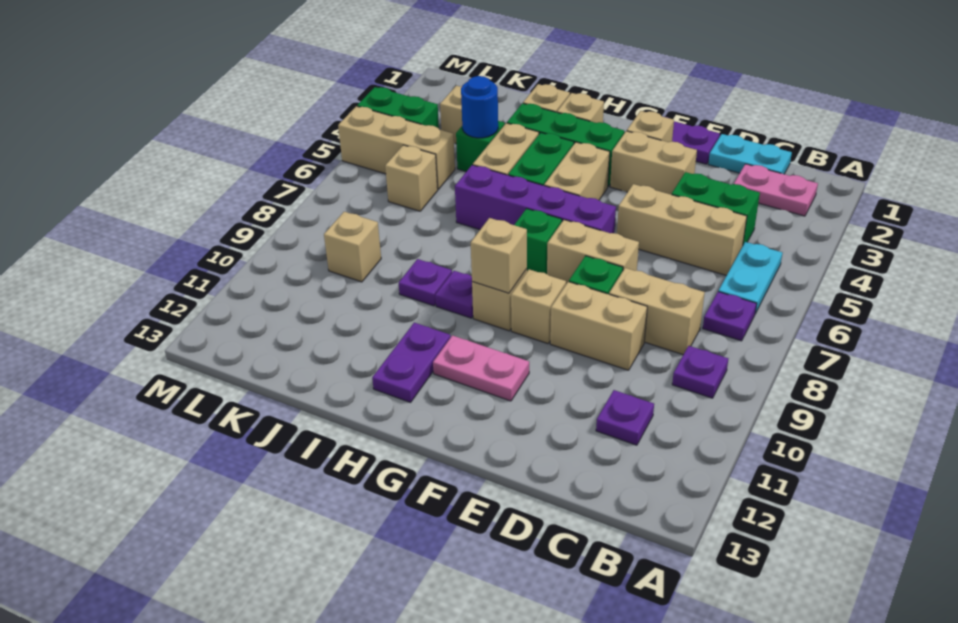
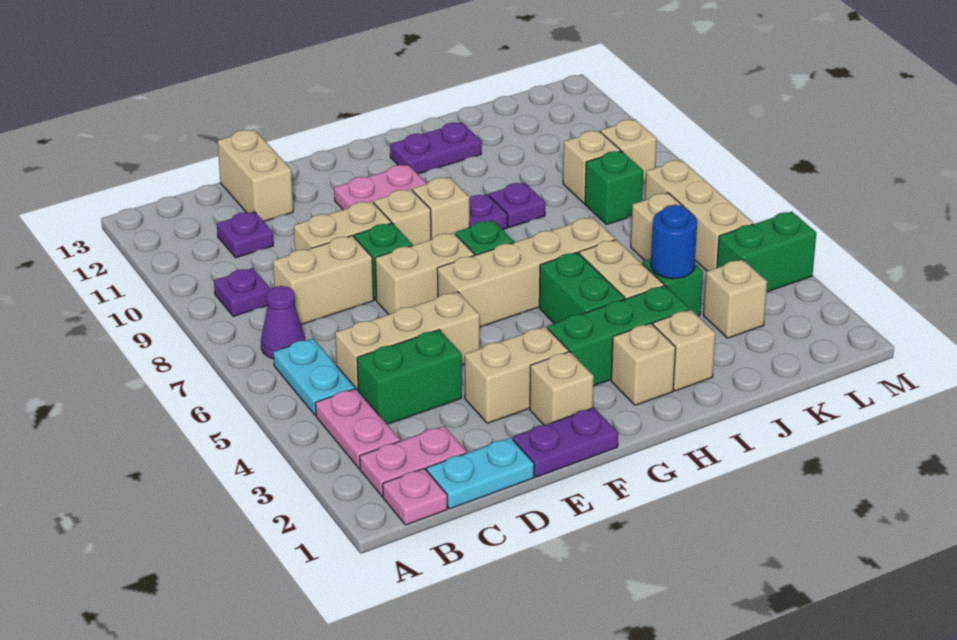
none -> pink 1x1 plate [383,468,448,525]
none -> pink 1x2 plate [315,389,400,469]
purple 1x1 plate [703,292,757,341] -> purple 1x1 cone [261,286,305,359]
purple 1x4 brick [455,165,616,233] -> tan 1x4 brick [437,217,615,327]
tan 1x2 brick [544,142,610,200] -> tan 1x2 brick moved to [218,130,293,222]
tan 1x1 brick [471,218,527,293] -> tan 1x1 brick moved to [600,119,657,184]
purple 1x2 plate [372,323,451,402] -> purple 1x2 plate turned to [390,122,481,174]
tan 1x3 brick [338,106,455,189] -> tan 1x3 brick turned to [645,160,753,271]
none -> green 1x1 brick [585,151,643,225]

